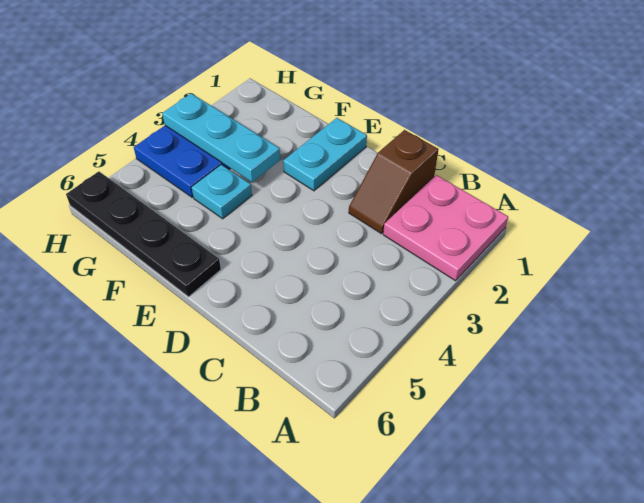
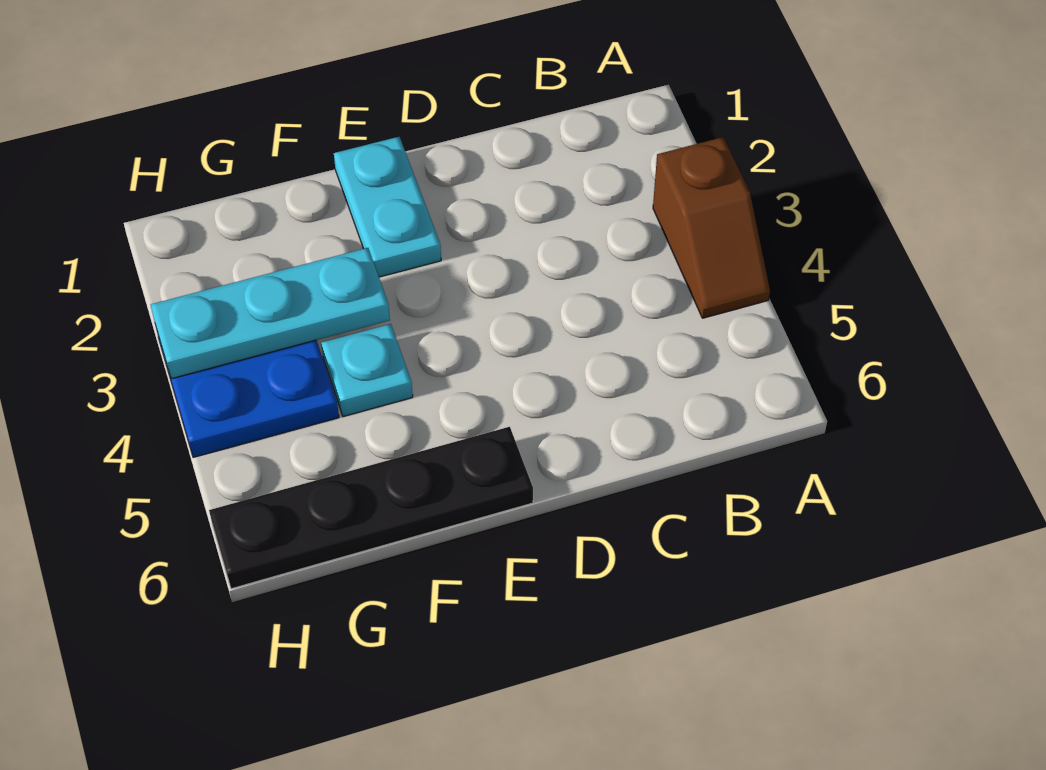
pink 2x2 plate [383,175,508,281] -> none
brown 1x2 slope [349,130,439,234] -> brown 1x2 slope moved to [653,137,770,318]

